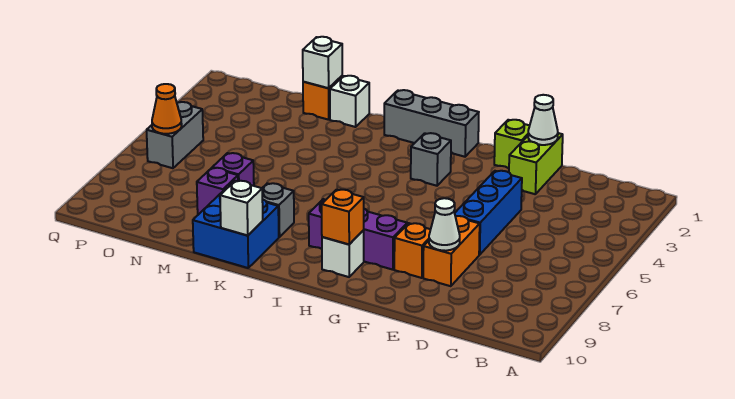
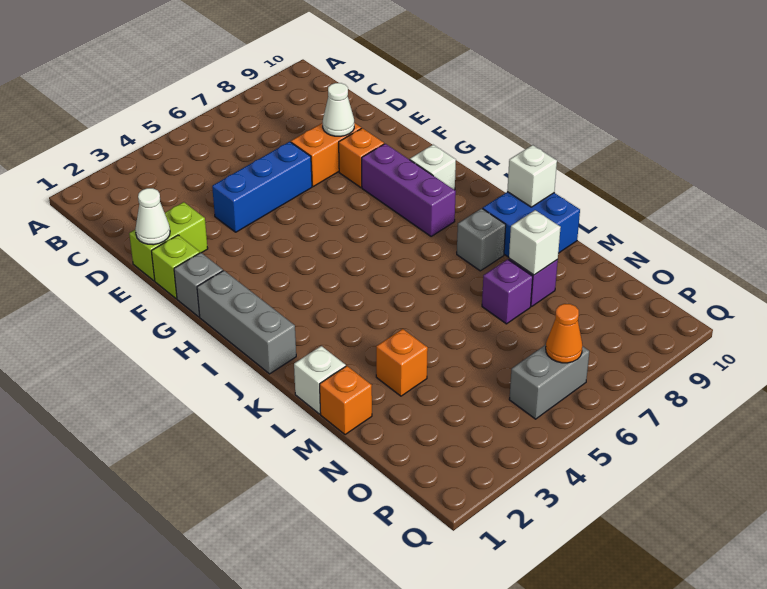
grey 1x1 brick [411,133,451,186] -> grey 1x1 brick moved to [174,253,223,317]
orange 1x1 brick [322,190,364,244] -> orange 1x1 brick moved to [376,329,428,396]
white 1x1 brick [303,37,342,88] -> white 1x1 brick moved to [509,210,561,275]

